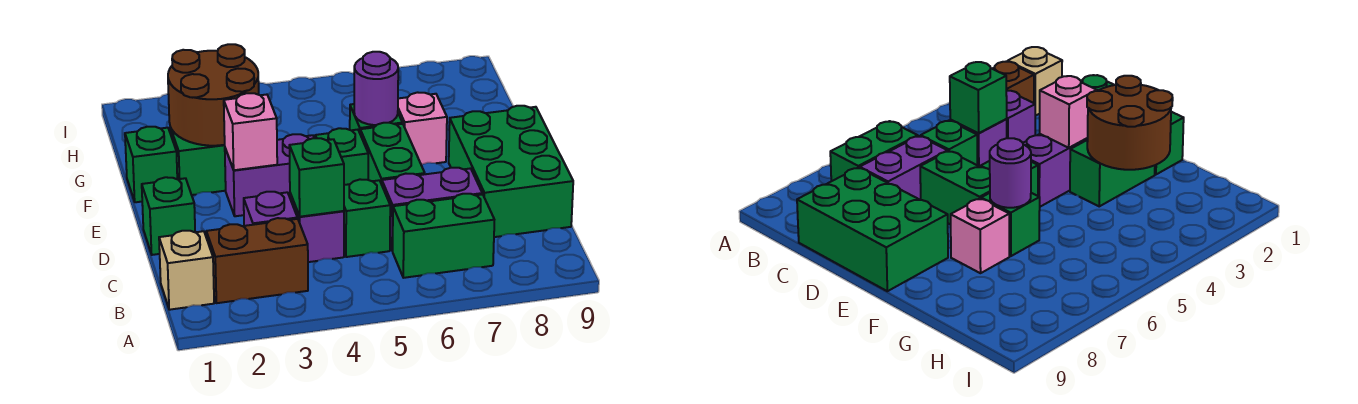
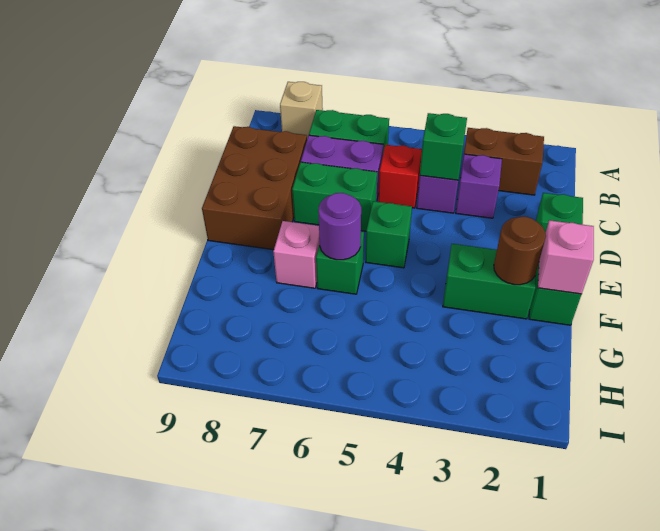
tan 1x1 brick [159,231,214,310] -> tan 1x1 brick moved to [280,82,323,139]
green 1x1 brick [344,179,390,257] -> red 1x1 brick [378,145,422,208]
green 2x3 brick [449,106,573,237] -> brown 2x3 brick [202,126,307,250]
green 1x2 brick [360,123,425,185] -> green 1x2 brick turned to [292,162,377,231]
purple 1x2 brick [225,134,314,216] -> none
pink 1x1 brick [224,93,277,170] -> pink 1x1 brick moved to [538,220,594,294]
brown 2x2 round brick [168,44,259,146] -> brown 1x1 round brick [494,217,546,285]

